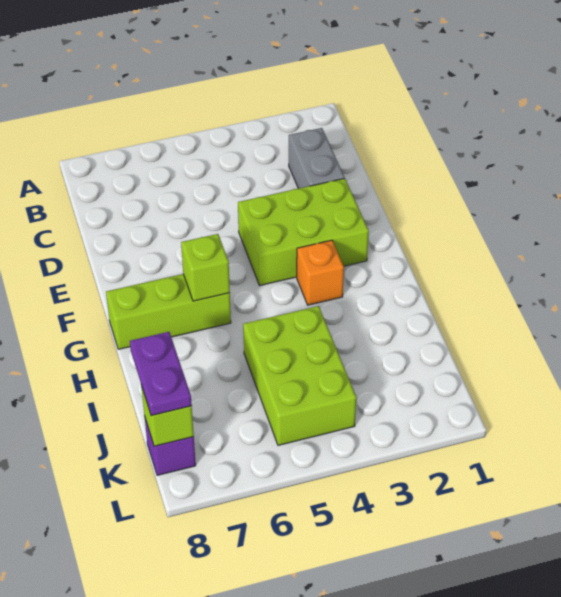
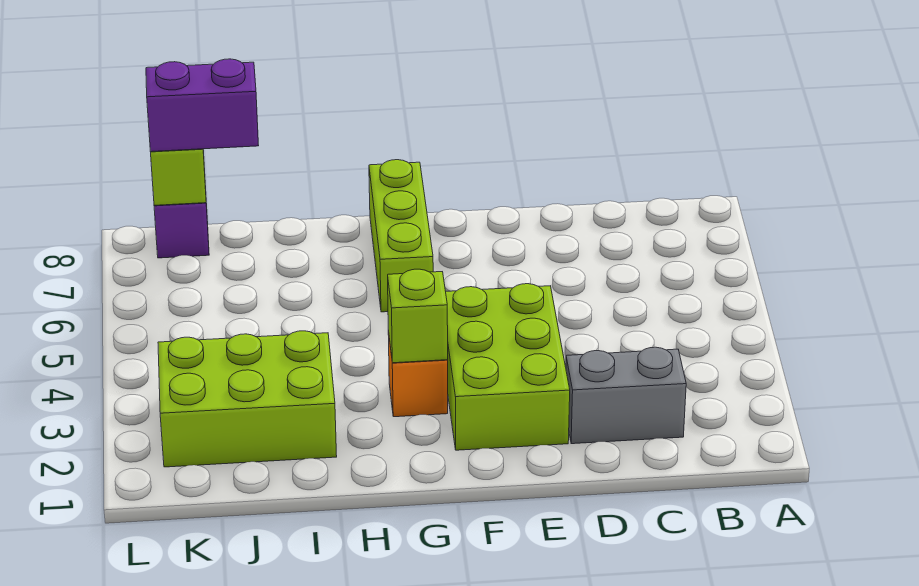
lime 1x1 brick [181,234,230,301] -> lime 1x1 brick moved to [388,269,448,363]
lime 2x3 brick [243,306,356,445] -> lime 2x3 brick moved to [158,331,337,467]
purple 1x2 plate [130,332,192,416] -> purple 1x2 brick [146,59,259,152]

